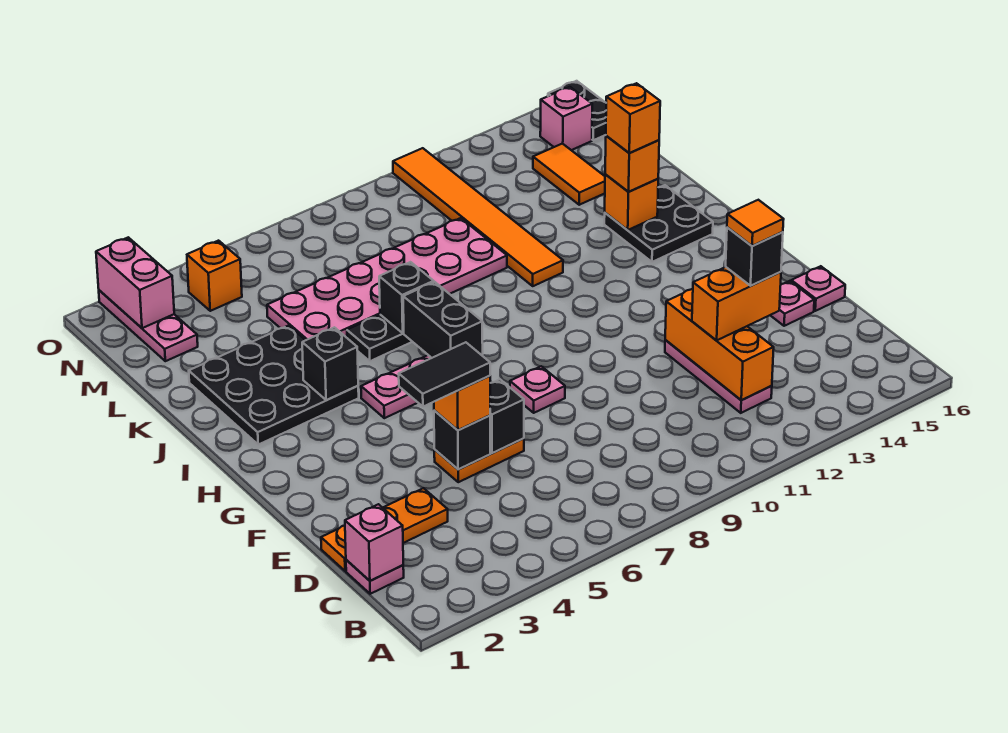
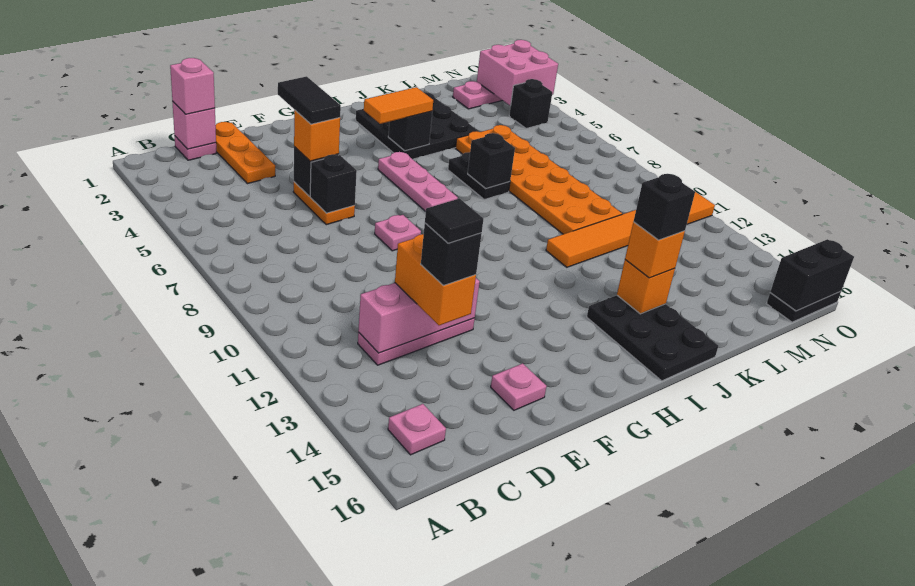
orange 1x3 brick [665,289,774,400] -> pink 1x3 brick [358,278,480,353]
orange 1x1 tile [727,200,784,246] -> black 1x1 tile [425,199,483,243]
pink 1x1 plate [791,266,845,311] -> pink 1x1 plate moved to [388,404,446,455]
black 1x2 brick [403,282,483,358] -> black 1x2 brick moved to [770,239,854,311]
black 2x2 plate [604,185,713,262] -> black 2x3 plate [587,295,718,381]
orange 1x1 brick [606,83,660,153] -> black 1x1 brick [634,174,695,240]
pink 2x6 plate [267,218,507,340] -> orange 2x6 plate [456,125,622,234]
orange 1x2 tile [533,143,605,205] -> orange 1x2 tile moved to [364,87,433,124]
pink 1x2 brick [96,237,174,328] -> pink 2x2 brick [477,40,558,105]
orange 1x1 brick [187,241,242,311] -> black 1x1 brick [509,79,552,129]
pink 1x1 brick [540,87,592,150] -> pink 1x1 brick moved to [170,58,215,114]

